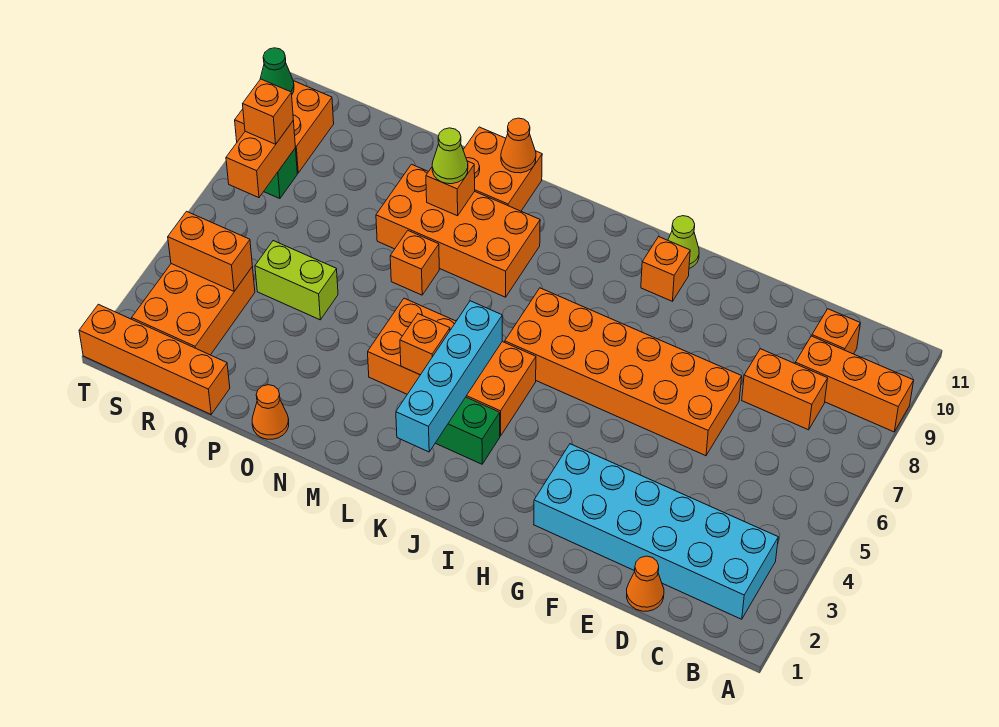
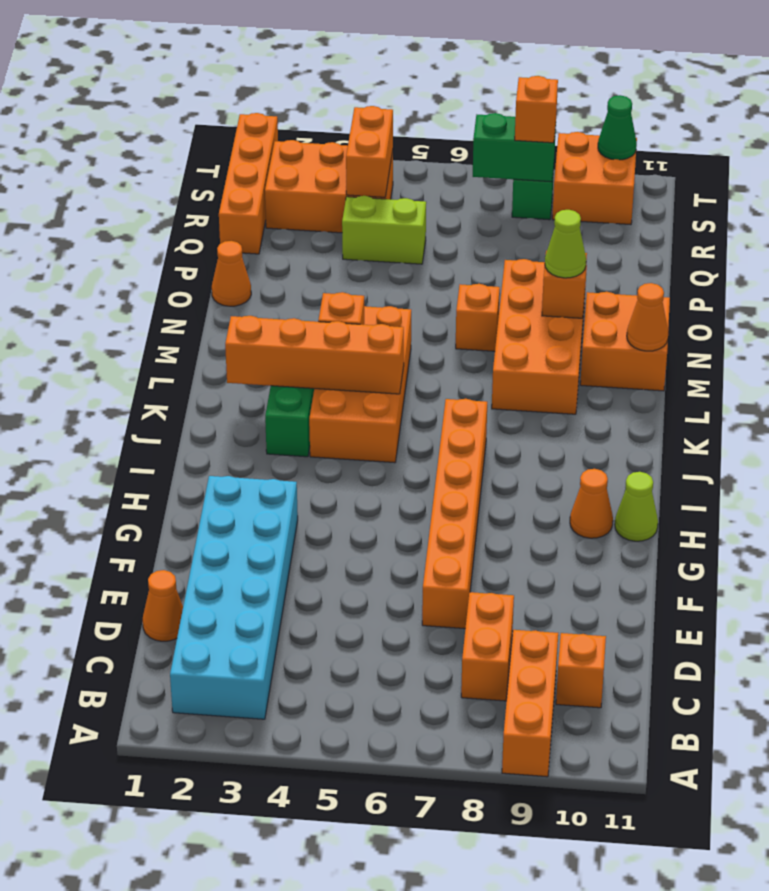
orange 2x6 brick [505,288,742,456] -> orange 1x6 brick [422,399,487,629]
orange 1x1 brick [641,237,690,301] -> orange 1x1 cone [570,469,613,538]
cyan 1x4 brick [396,301,502,452] -> orange 1x4 brick [225,316,404,394]
lime 1x2 brick [255,241,338,320] -> lime 1x2 brick turned to [342,196,426,264]
orange 1x2 brick [226,121,295,198] -> green 1x2 brick [473,113,556,182]

